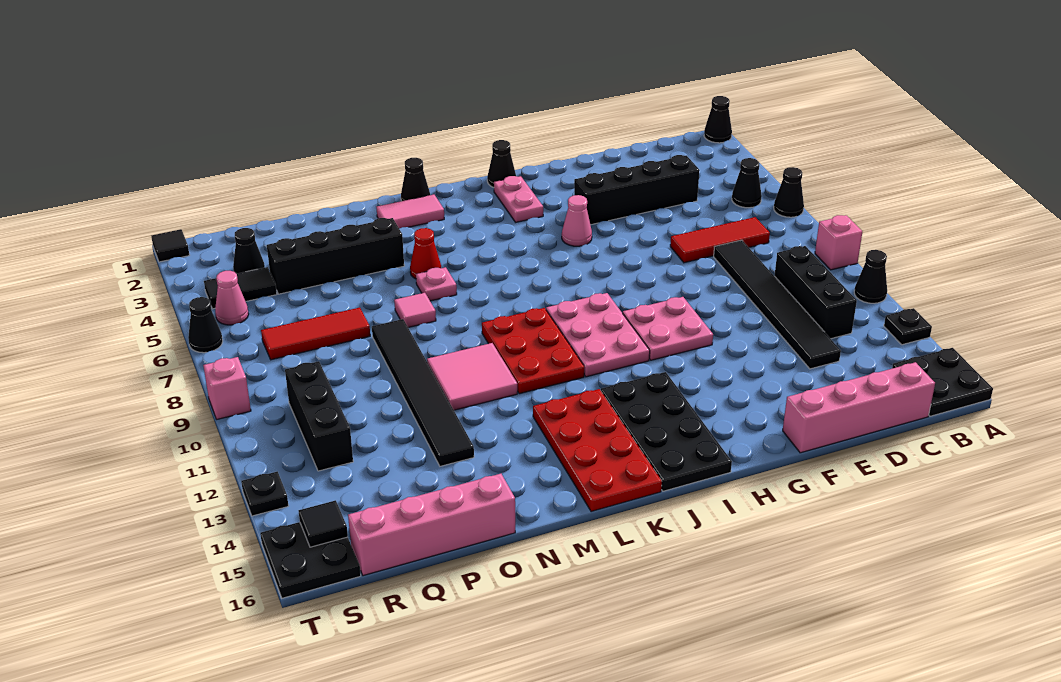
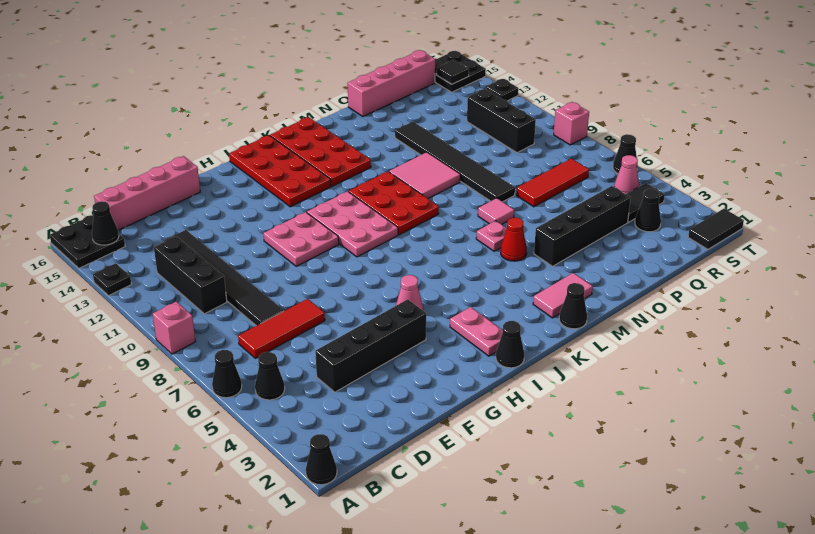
black 1x1 cone [854,250,887,303] -> black 1x1 cone moved to [92,201,119,245]
black 2x4 plate [601,372,732,491] -> red 2x4 plate [229,135,331,207]
black 1x1 tile [151,229,189,262] -> black 1x2 tile [688,209,744,249]

